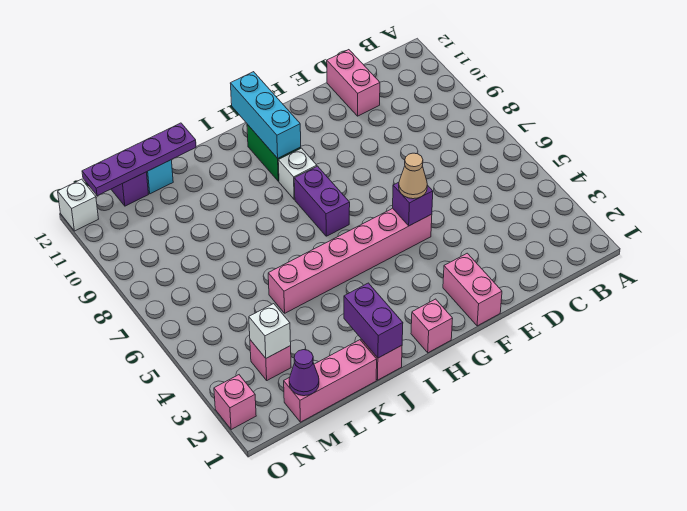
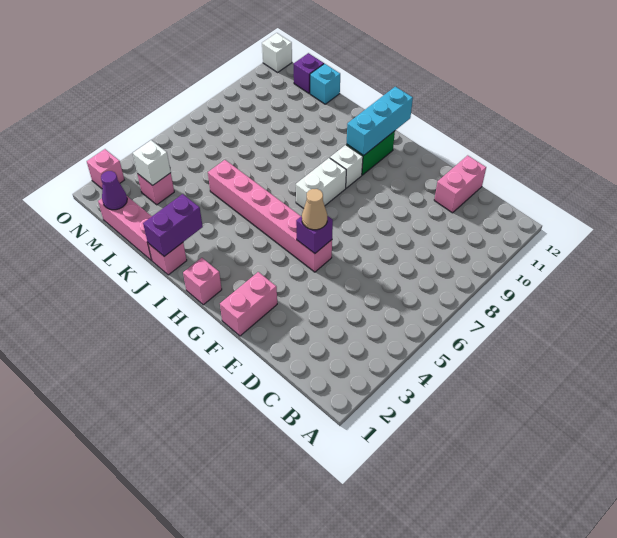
purple 1x2 brick [294,166,350,236] -> white 1x2 brick [296,158,346,209]
purple 1x4 plate [82,123,196,196] -> none

